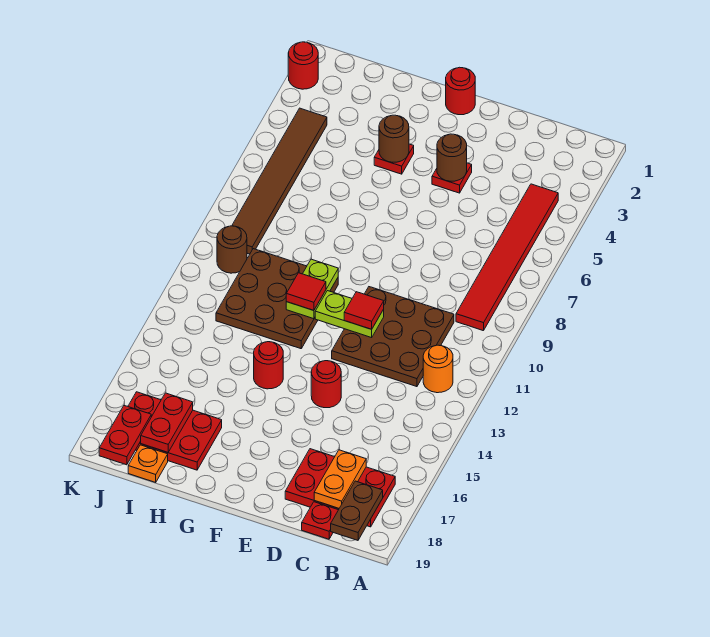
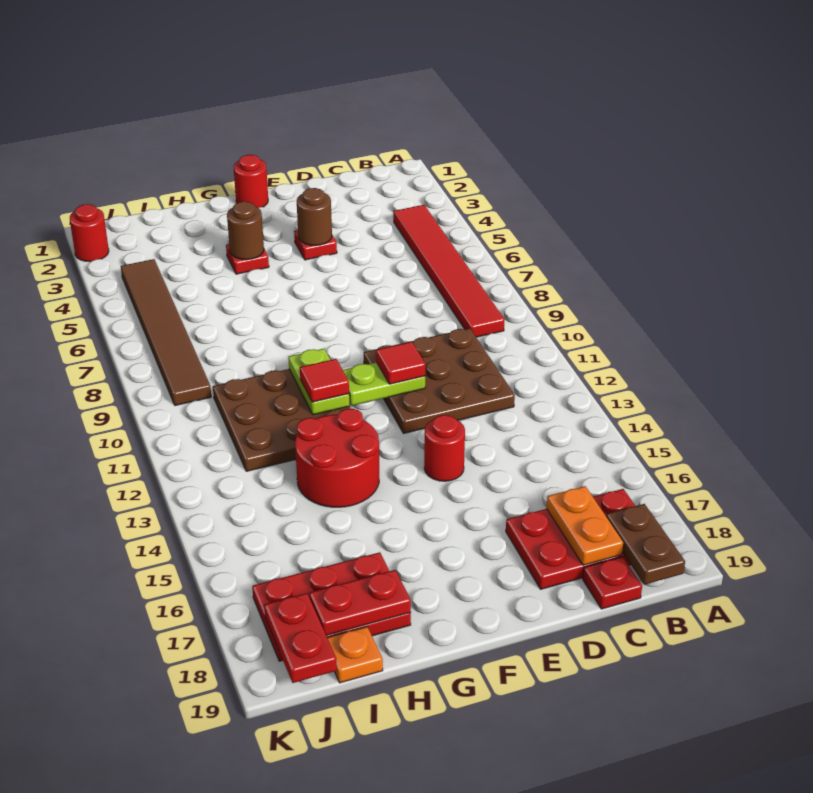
orange 1x1 round brick [423,345,453,393] -> none
red 1x1 round brick [254,342,283,389] -> red 2x2 round brick [295,409,379,507]
red 1x2 plate [141,393,193,452] -> red 1x2 plate turned to [309,570,411,636]
brown 1x1 round brick [217,226,247,273] -> none

